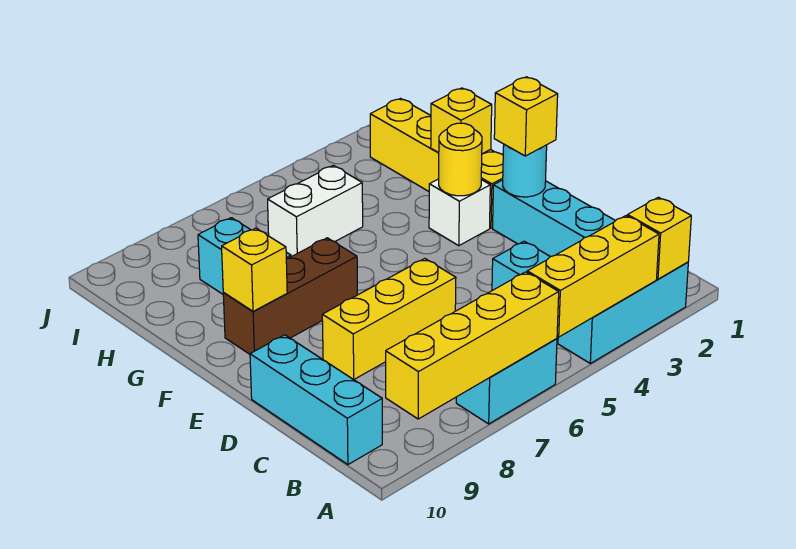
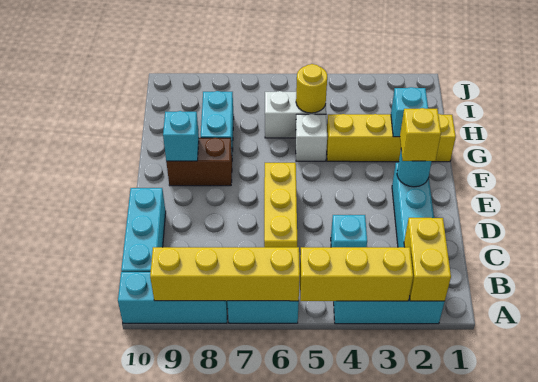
yellow 1x1 brick [628,197,691,279] -> yellow 1x2 brick [404,218,451,301]
none -> cyan 1x3 brick [118,272,228,323]
yellow 1x3 brick [322,259,456,379] -> yellow 1x3 brick turned to [264,163,297,247]
yellow 1x4 brick [370,99,503,228] -> yellow 1x4 brick turned to [327,114,456,162]
white 1x1 brick [429,179,490,246] -> white 1x1 brick moved to [296,114,327,161]
yellow 1x1 round brick [439,123,482,196] -> yellow 1x1 round brick moved to [296,64,327,113]
brown 1x3 brick [223,238,357,354] -> brown 1x2 brick [166,138,232,186]
yellow 1x1 brick [222,228,287,311] -> cyan 1x1 brick [163,111,199,161]
yellow 1x1 brick [431,88,492,154] -> cyan 1x1 brick [391,87,428,137]

